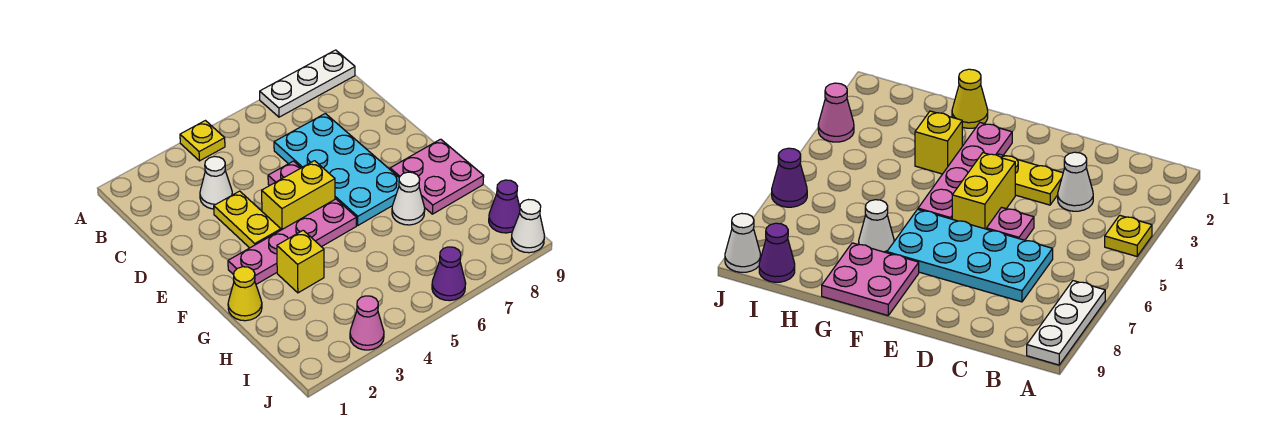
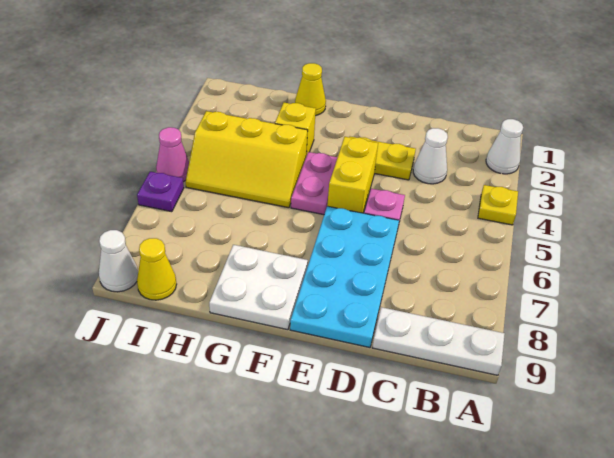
white 1x3 plate [260,50,355,117] -> white 1x3 plate turned to [372,307,505,375]
cyan 2x4 plate [274,114,399,225] -> cyan 2x4 plate turned to [290,206,399,348]
pink 1x4 plate [228,199,357,284] -> pink 1x2 plate [291,152,337,215]
pink 2x2 plate [390,139,484,214] -> white 2x2 plate [209,245,308,330]
none -> yellow 2x3 slope [186,111,308,208]
white 1x1 cone [392,172,425,225] -> white 1x1 cone moved to [486,119,523,174]
purple 1x1 cone [489,180,520,233] -> yellow 1x1 cone [137,238,177,300]
pink 1x1 cone [350,296,384,350] -> pink 1x1 cone moved to [156,127,189,182]
purple 1x1 cone [432,247,466,301] -> purple 1x1 plate [137,172,184,212]

